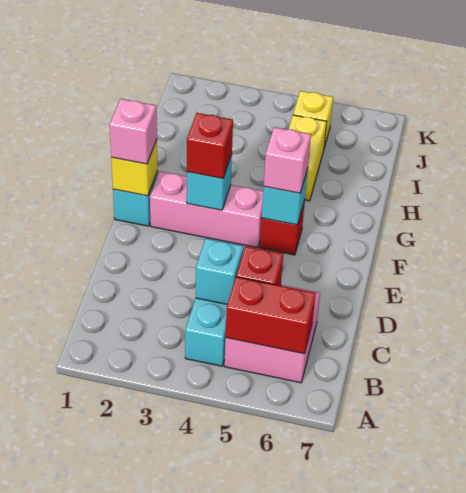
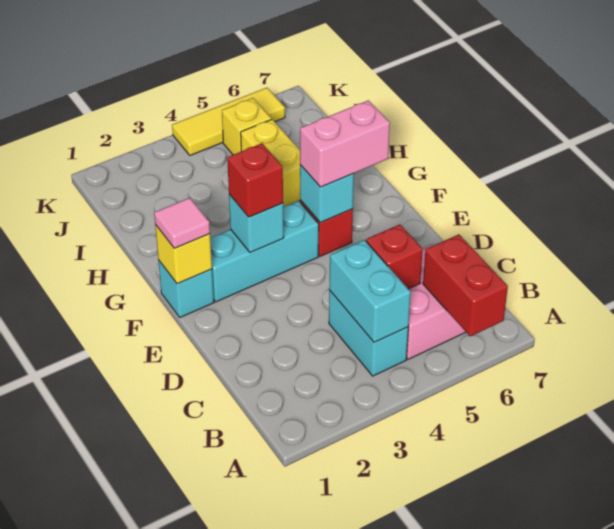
red 1x2 brick [225,277,316,354] -> red 1x2 brick turned to [423,235,508,336]
cyan 1x1 brick [196,239,243,304] -> cyan 1x2 brick [329,240,411,343]
pink 1x1 brick [110,99,157,164] -> pink 1x1 tile [154,198,210,248]
pink 1x3 brick [150,171,263,248] -> cyan 1x3 brick [210,201,319,302]
pink 1x1 brick [264,127,311,193] -> pink 1x2 brick [300,100,390,187]
none -> yellow 1x3 tile [172,88,285,155]

